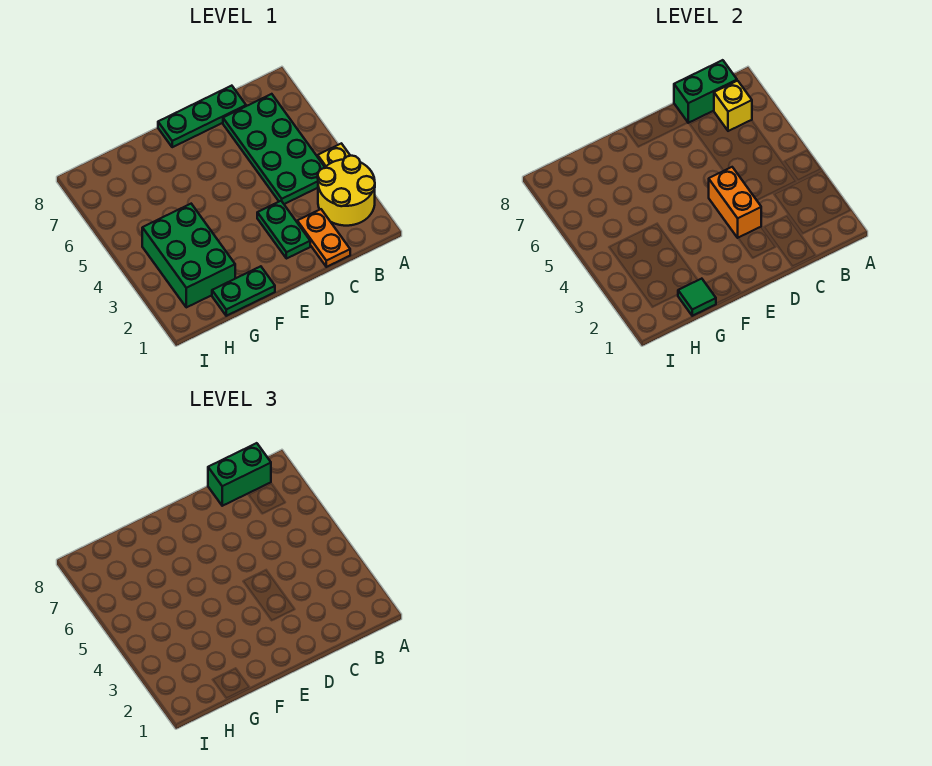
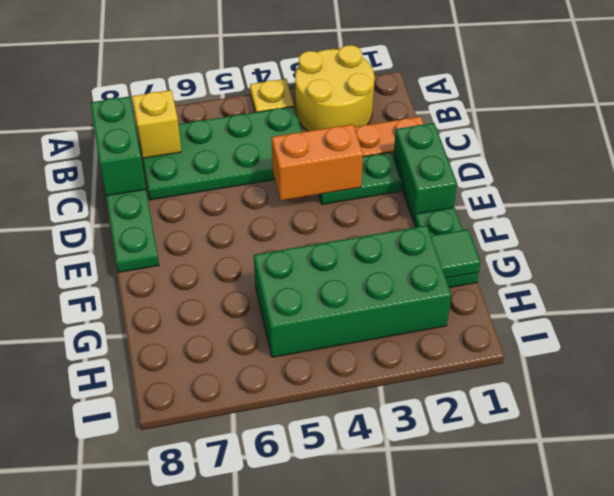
green 1x2 brick [208,443,271,506] -> green 1x2 brick moved to [394,123,457,222]
green 2x3 brick [142,204,235,307] -> green 2x4 brick [254,226,452,357]

